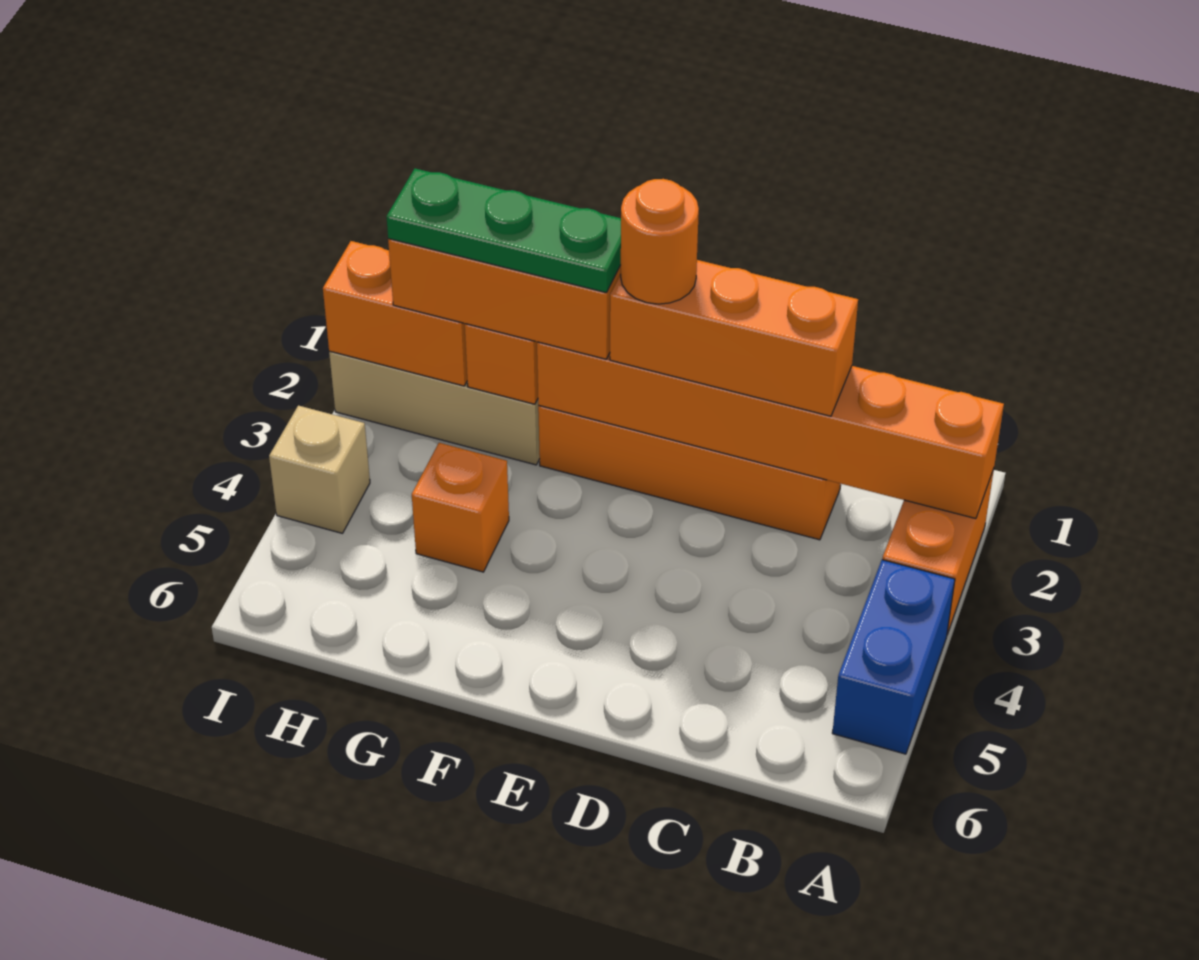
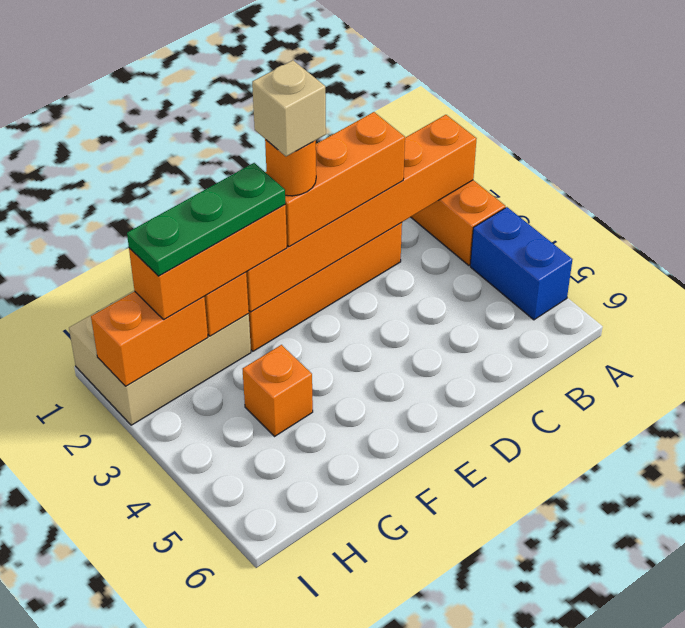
tan 1x1 brick [269,406,370,533] -> tan 1x1 brick moved to [252,60,326,156]

